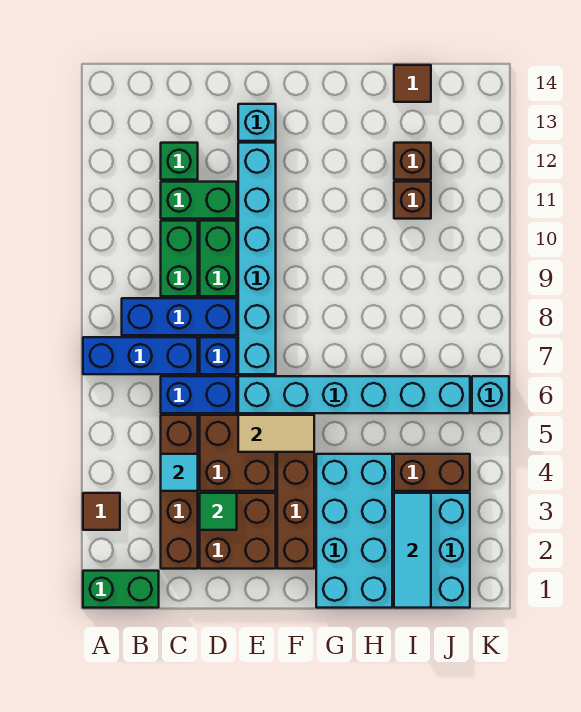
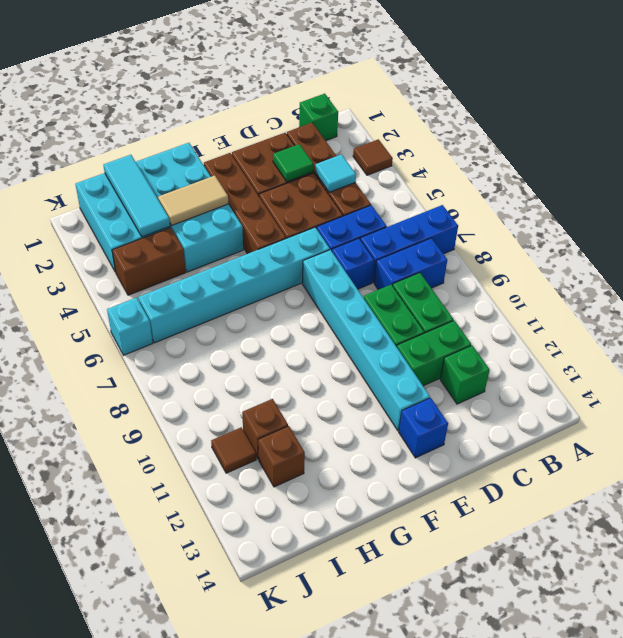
green 1x2 brick [83,571,159,608] -> green 1x1 brick [299,94,338,141]
blue 1x3 brick [122,298,237,335] -> blue 1x2 brick [374,238,447,290]
tan 1x2 tile [238,415,314,452] -> tan 1x2 tile moved to [158,176,228,226]
cyan 1x1 brick [238,104,276,141] -> blue 1x1 brick [399,398,448,458]
brown 1x1 tile [394,65,431,102] -> brown 1x1 tile moved to [211,428,256,473]

